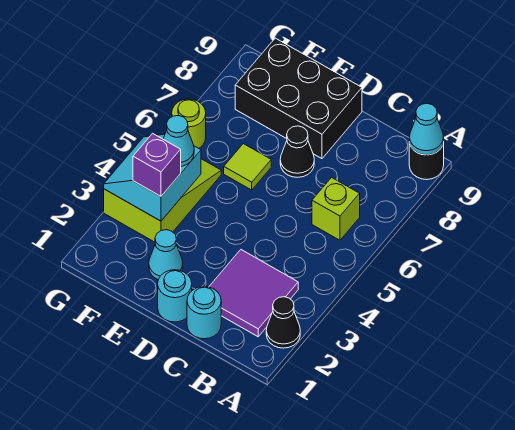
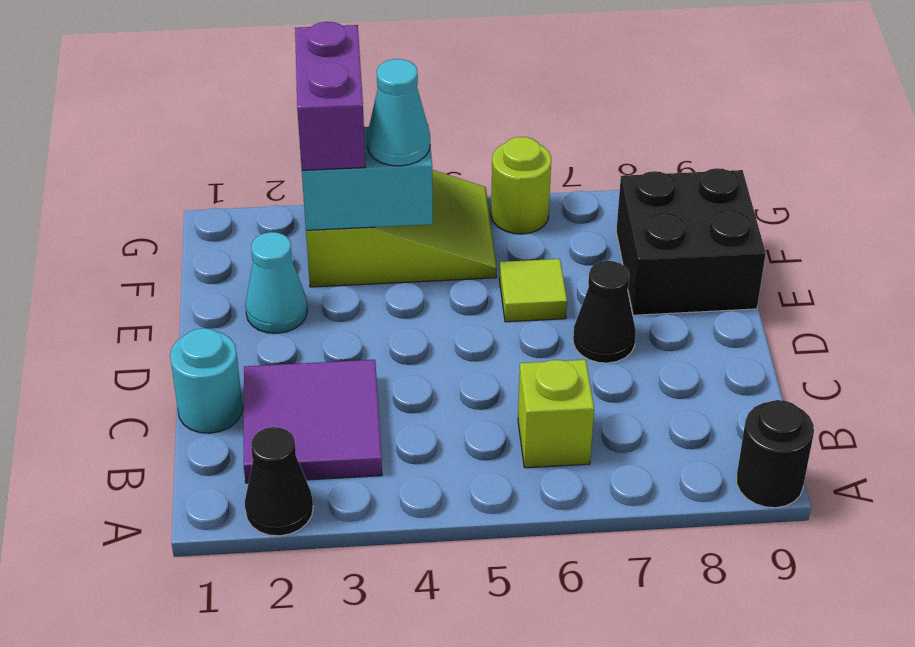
cyan 1x1 cone [409,103,444,155] -> none
cyan 1x1 round brick [158,270,192,322] -> none
black 2x3 brick [235,38,362,159] -> black 2x2 brick [616,168,766,315]
purple 1x1 brick [133,133,181,196] -> purple 1x2 brick [295,22,365,170]

